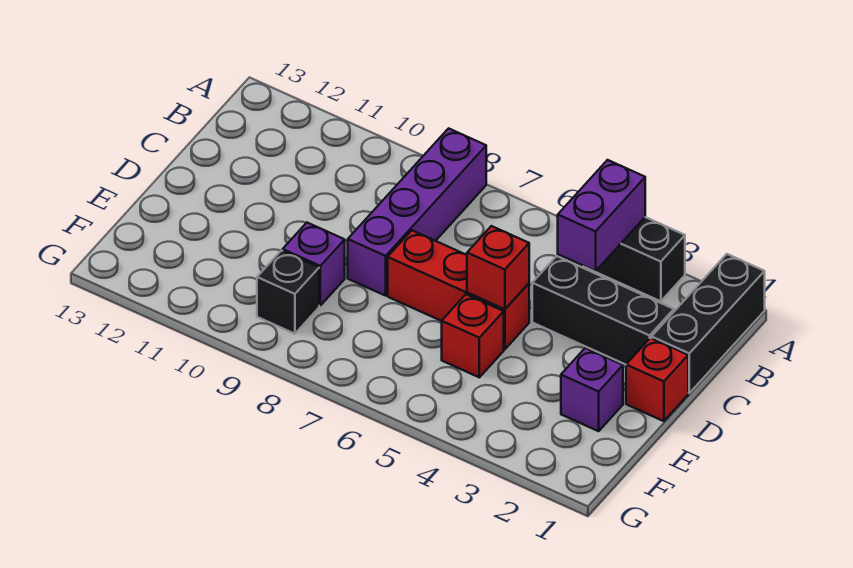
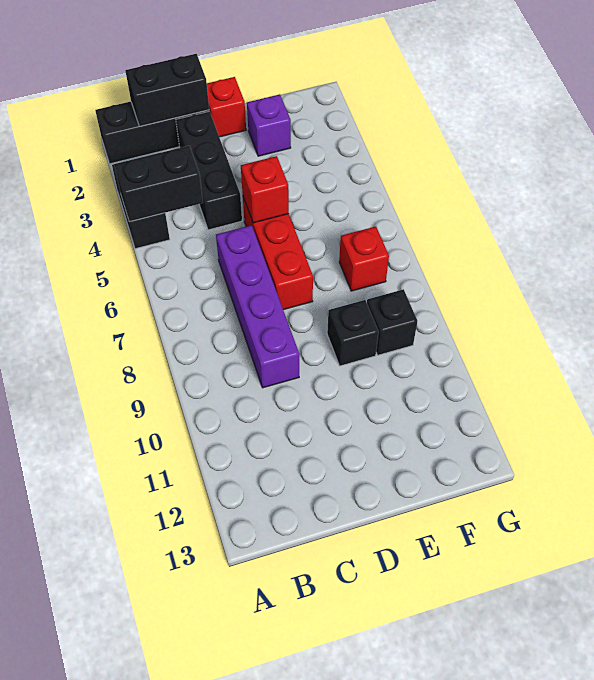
purple 1x2 brick [558,160,645,271] -> black 1x2 brick [114,146,203,222]
purple 1x4 brick [348,128,486,296] -> purple 1x4 brick turned to [216,225,299,388]
none -> black 1x2 brick [125,54,209,126]
red 1x1 brick [442,294,504,377] -> red 1x1 brick moved to [339,227,389,291]
purple 1x1 brick [283,223,345,305] -> black 1x1 brick [327,300,379,366]

